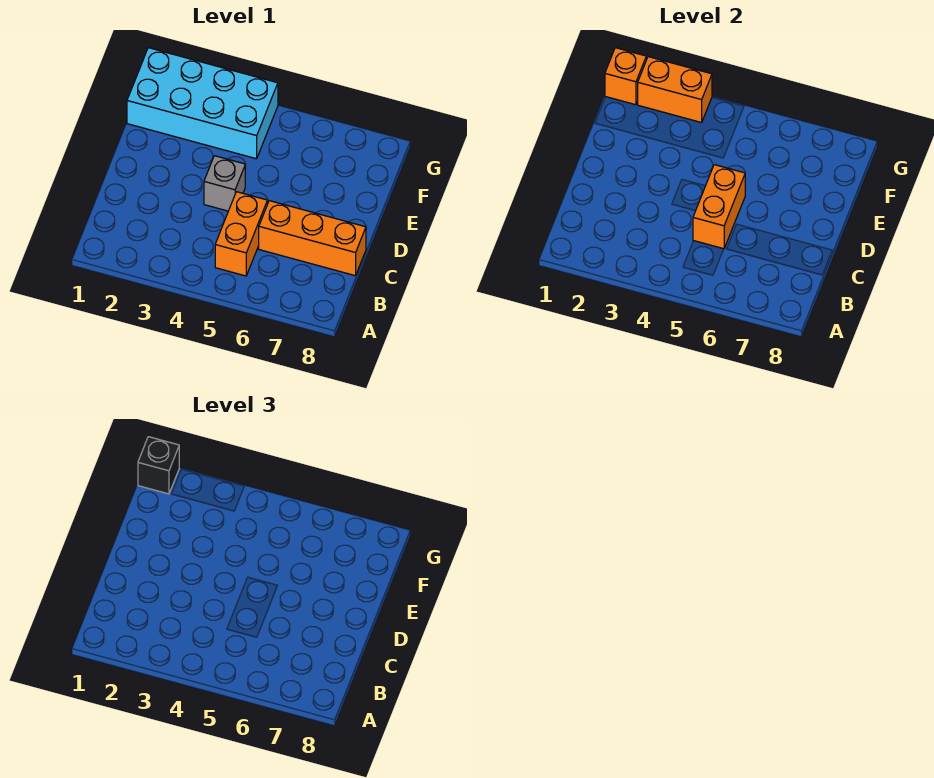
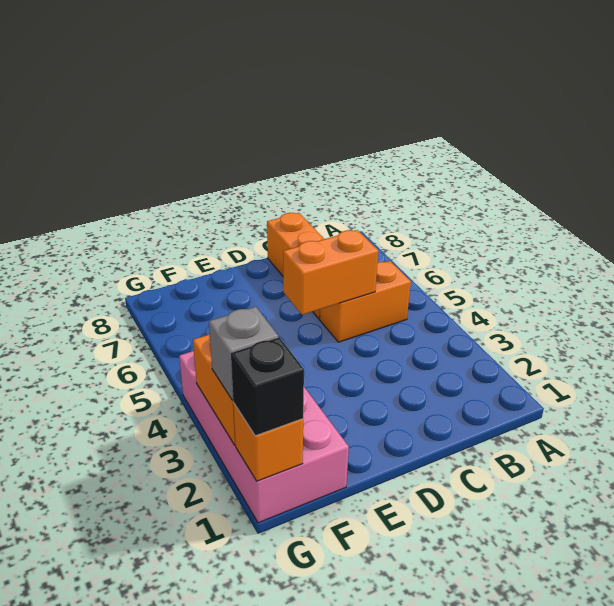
grey 1x1 brick [204,156,245,211] -> grey 1x1 brick moved to [209,307,278,400]
cyan 2x4 brick [127,48,278,159] -> pink 2x4 brick [179,351,349,523]

